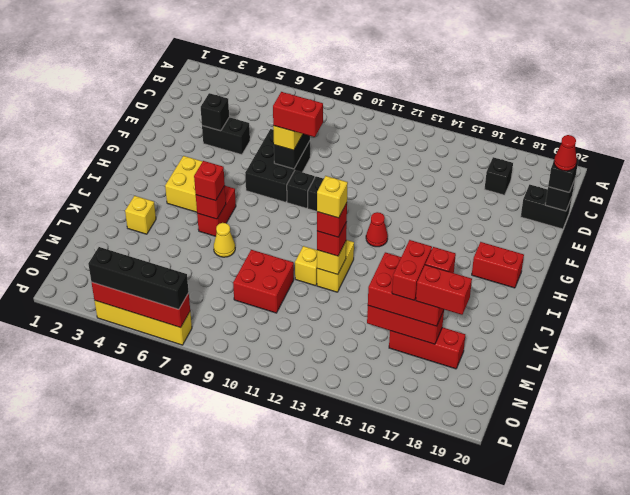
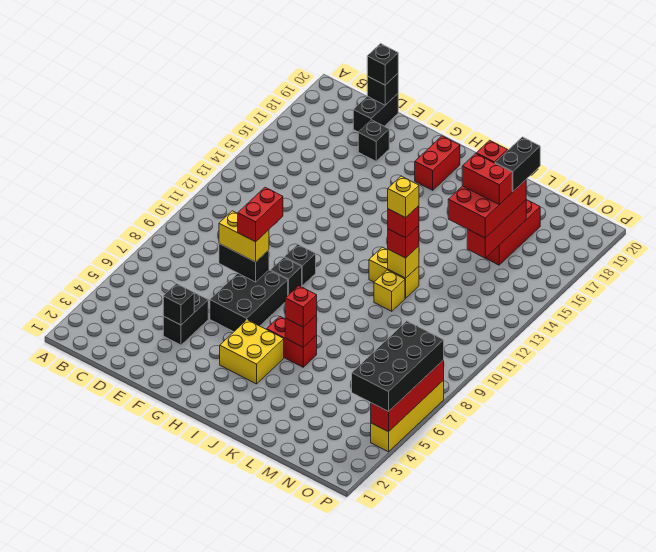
black 1x1 brick [485,157,513,195] -> black 1x1 brick moved to [358,120,389,161]
red 1x1 cone [554,135,577,171] -> none
black 2x3 brick [245,129,310,202] -> black 2x3 brick turned to [210,270,288,332]
red 1x1 cone [366,212,388,247] -> none
yellow 1x1 brick [125,196,156,234] -> none
yellow 1x1 cone [214,223,235,257] -> none
red 2x2 brick [233,250,294,313] -> none
red 1x2 brick [416,265,472,315] -> black 1x2 brick [495,137,540,191]
black 1x4 brick [88,247,189,309] -> black 2x4 brick [352,321,444,412]

